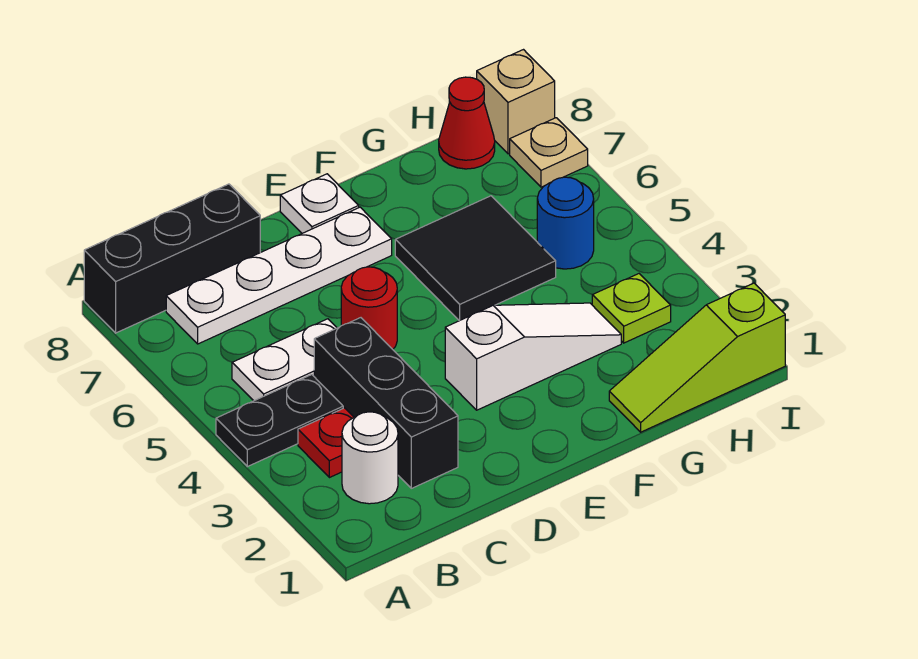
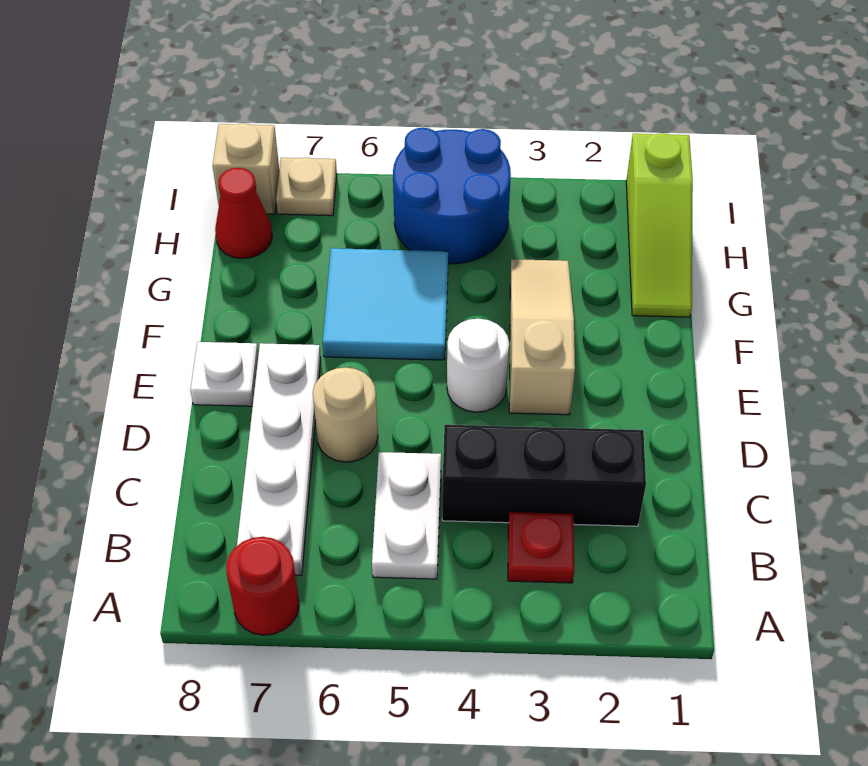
black 1x2 plate [216,375,343,467] -> none
black 1x3 brick [84,184,260,333] -> none
white 1x1 round brick [342,412,398,504] -> white 1x1 round brick moved to [447,319,509,412]
red 1x1 round brick [341,267,397,349] -> red 1x1 round brick moved to [226,537,299,635]
none -> tan 1x1 round brick [313,367,378,462]
white 1x3 slope [445,303,621,410] -> tan 1x3 slope [509,259,575,415]
black 2x2 tile [395,196,556,321] -> cyan 2x2 tile [323,248,448,360]
lime 1x1 plate [592,274,671,343] -> none
blue 1x1 round brick [537,177,594,269] -> blue 2x2 round brick [393,128,511,264]

